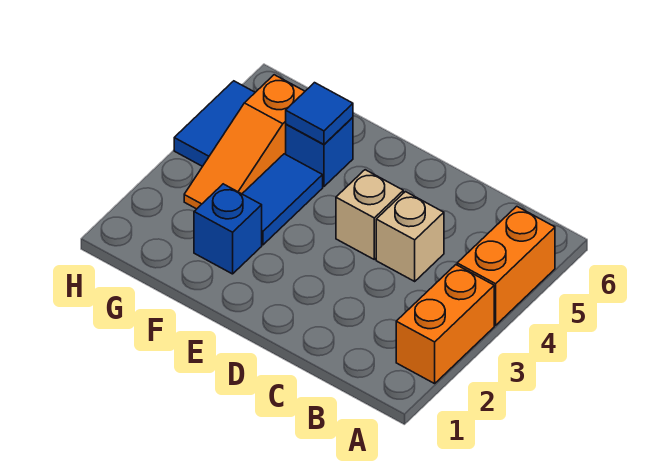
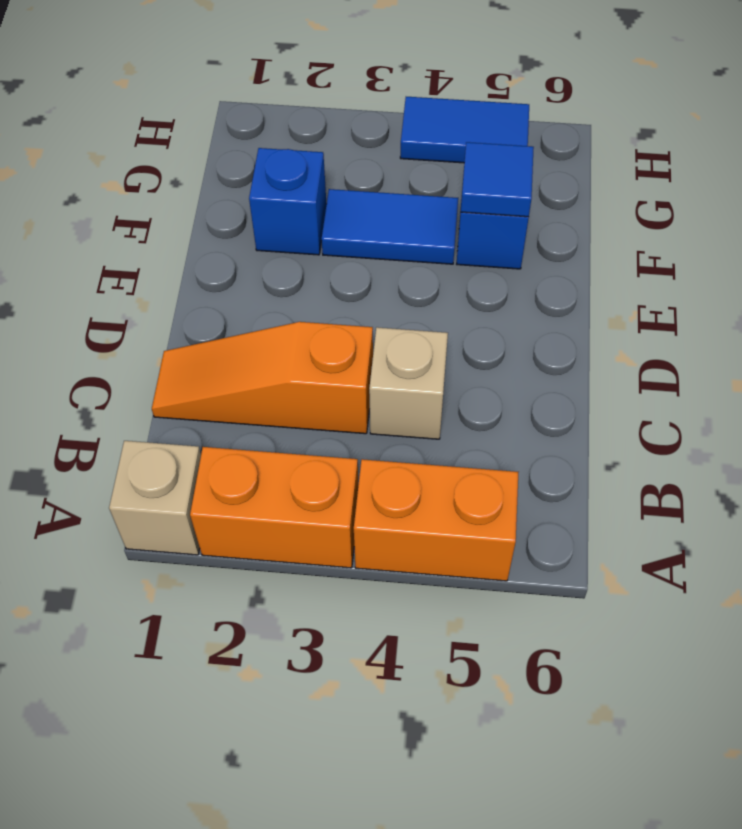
tan 1x1 brick [336,170,403,259] -> tan 1x1 brick moved to [109,441,201,555]
orange 1x3 slope [184,75,305,209] -> orange 1x3 slope moved to [152,322,373,434]

